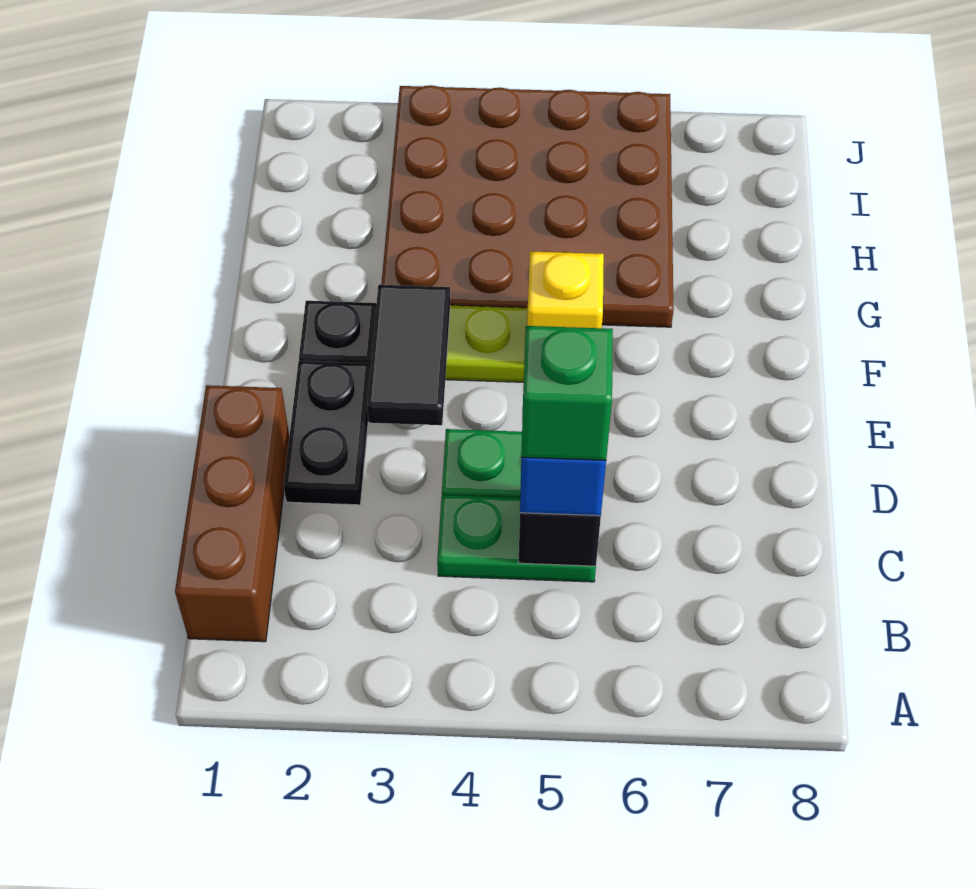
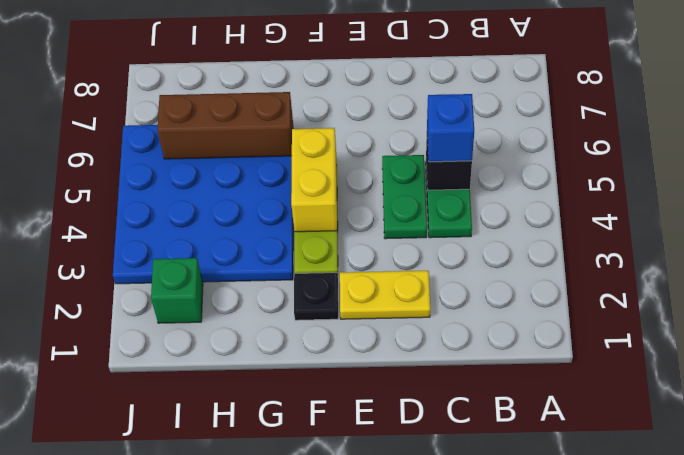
brown 1x3 brick [175,385,289,642] -> brown 1x3 brick moved to [158,92,293,159]
green 1x1 brick [521,326,613,460] -> green 1x1 brick moved to [151,258,203,323]
black 1x2 plate [284,361,371,505] -> yellow 1x2 plate [340,271,430,319]
black 1x2 tile [367,285,450,425] -> none
yellow 1x1 brick [527,251,604,328] -> yellow 1x2 brick [291,128,337,232]
brown 4x4 plate [381,85,674,327] -> blue 4x4 plate [113,125,294,284]

